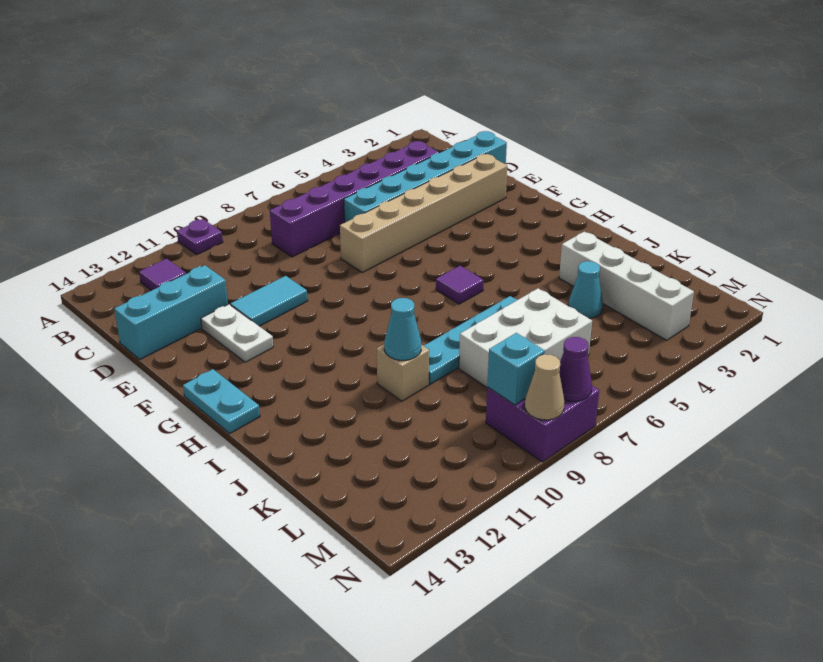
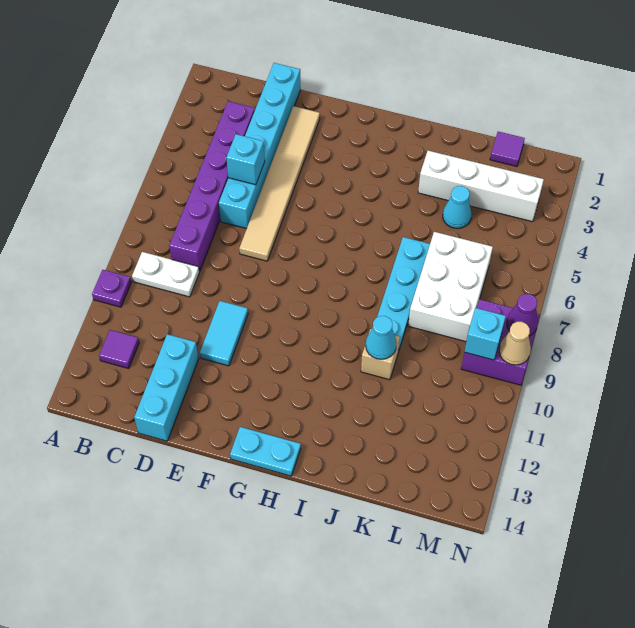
none -> cyan 1x1 brick [226,134,265,185]
tan 1x6 brick [340,154,507,272] -> tan 1x6 tile [239,106,320,261]
white 1x2 plate [201,304,273,362] -> white 1x2 plate moved to [132,252,199,297]
purple 1x1 tile [436,266,484,304] -> purple 1x1 tile moved to [490,132,525,166]

